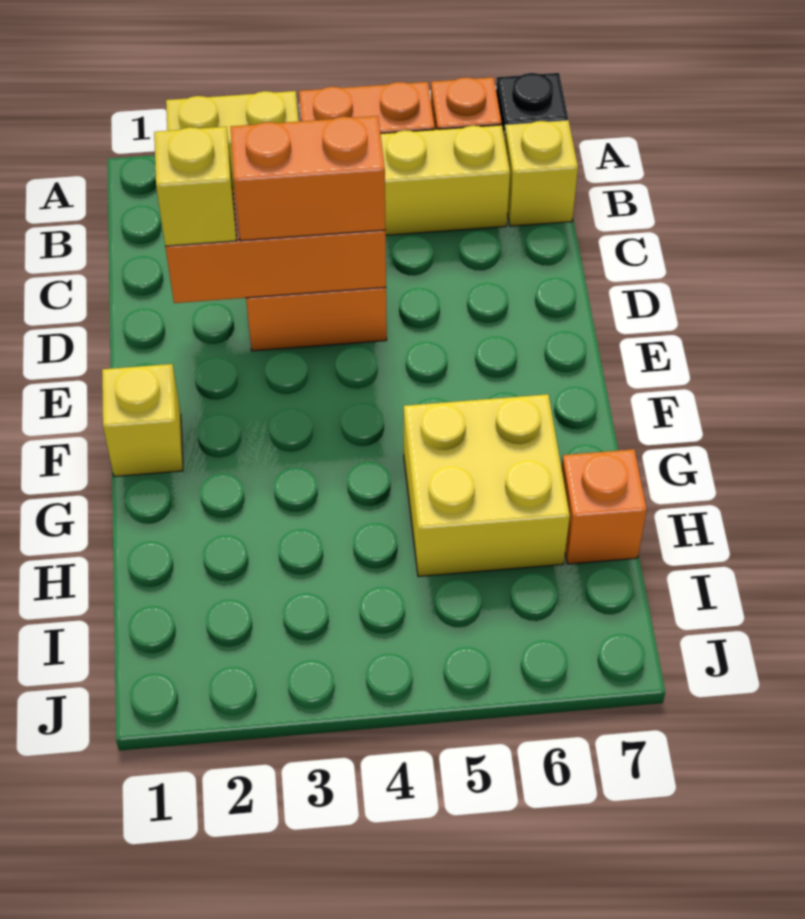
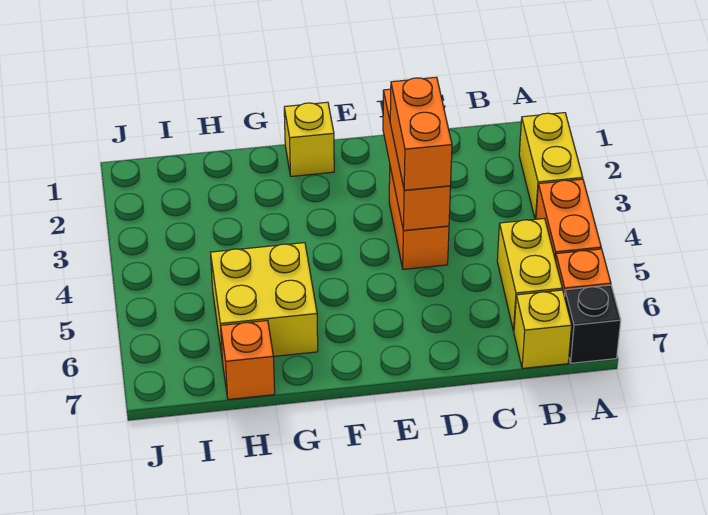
yellow 1x1 brick [154,127,237,246] -> none

